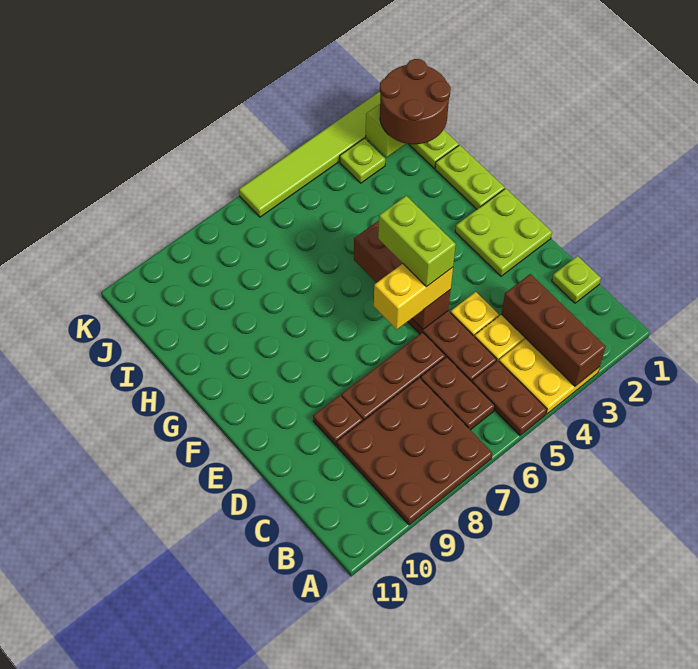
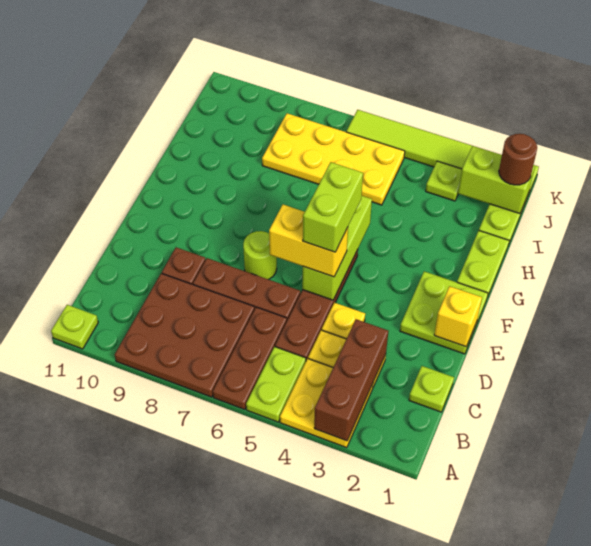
brown 1x2 plate [472,361,547,436] -> lime 1x2 plate [246,347,306,422]
none -> lime 1x1 plate [51,305,98,349]
brown 1x2 plate [421,357,495,430] -> brown 1x3 plate [213,307,287,410]
none -> yellow 1x1 brick [434,286,482,347]
brown 1x3 brick [354,221,451,330] -> lime 1x3 brick [302,196,372,300]
none -> lime 1x1 round brick [243,231,277,280]
brown 2x2 round brick [380,59,451,144] -> brown 1x1 round brick [499,134,537,185]
none -> yellow 2x4 plate [262,113,405,205]

